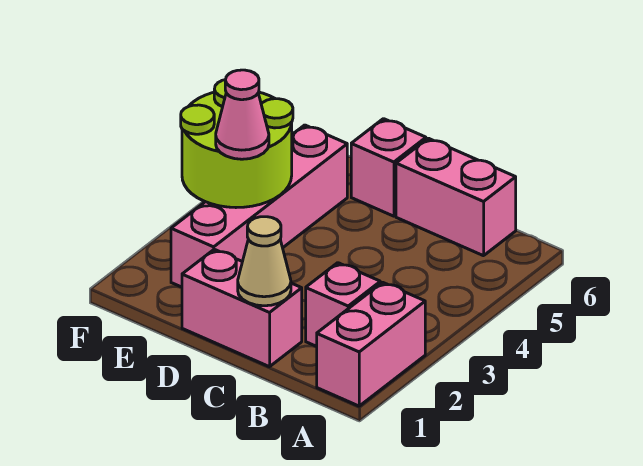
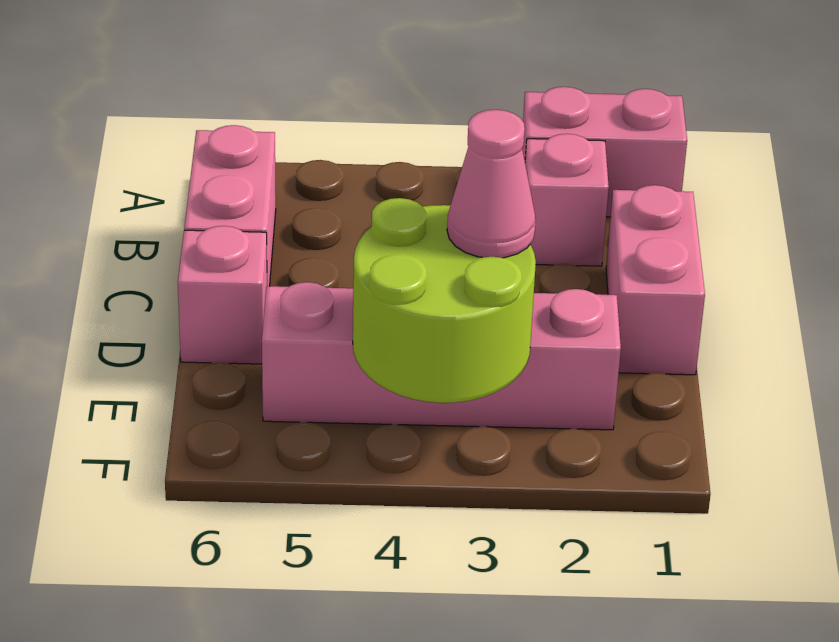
tan 1x1 cone [238,217,291,306] -> none

